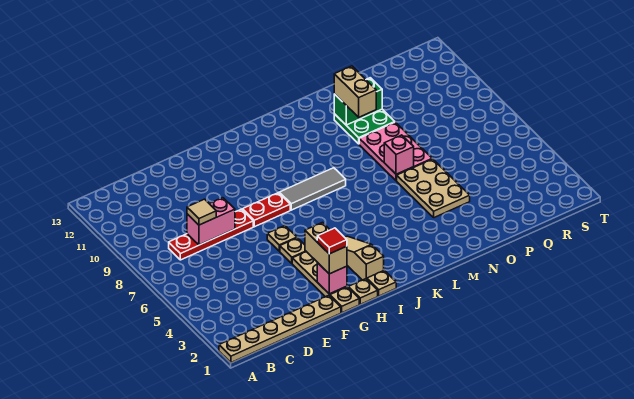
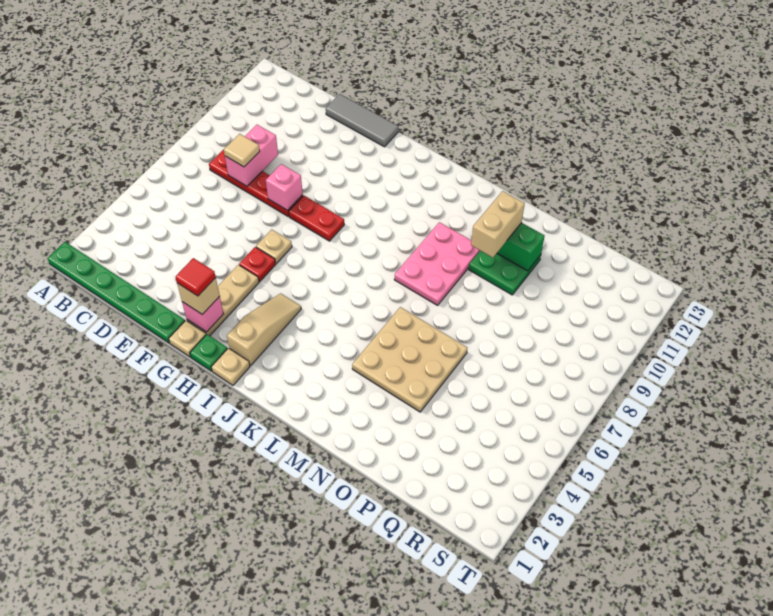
tan 1x6 plate [219,295,341,363] -> green 1x6 plate [47,242,185,343]
pink 1x2 brick [187,198,235,245] -> pink 1x2 brick turned to [225,125,278,186]
tan 1x2 brick [305,222,347,274] -> tan 1x1 brick [177,278,220,314]
tan 1x1 plate [280,238,306,263] -> red 1x1 plate [239,247,276,282]
tan 1x1 plate [348,279,378,305] -> green 1x1 plate [190,334,228,371]
grey 1x3 tile [279,168,346,210] -> grey 1x3 tile moved to [326,94,398,147]
tan 2x3 plate [397,159,470,218] -> tan 3x3 plate [352,307,467,412]
pink 2x3 plate [359,122,432,181] -> pink 2x3 plate moved to [394,222,480,305]
pink 1x1 brick [384,135,414,174] -> pink 1x1 brick moved to [266,164,303,210]

